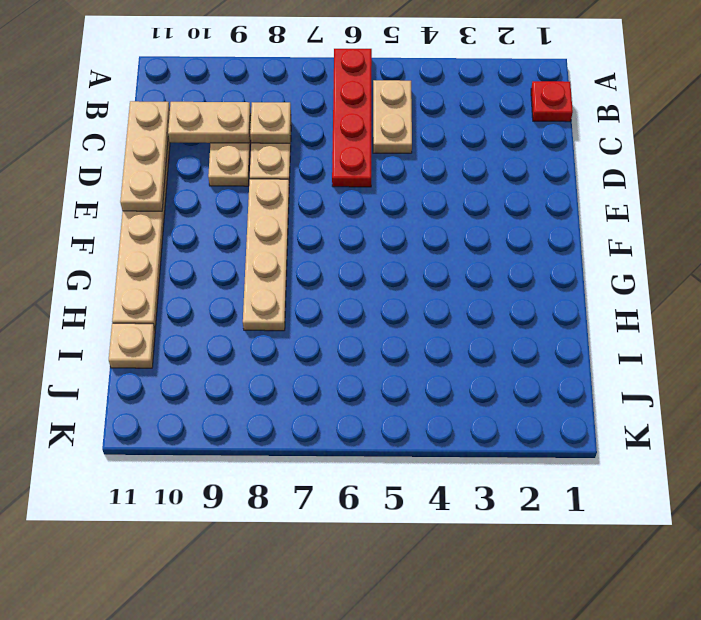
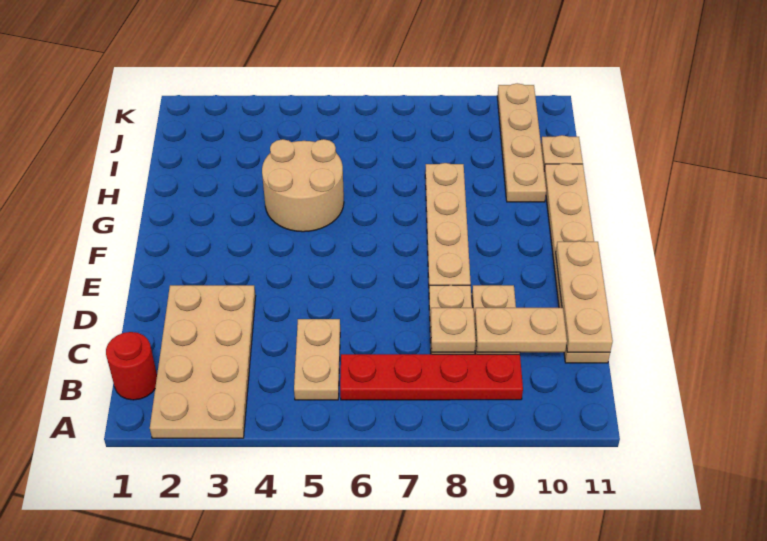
none -> tan 2x4 plate [150,285,256,438]
red 1x4 plate [332,49,372,187] -> red 1x4 plate turned to [340,354,523,400]
red 1x1 plate [531,81,573,122] -> red 1x1 round brick [106,332,157,400]
none -> tan 2x2 round brick [262,139,344,232]
none -> tan 1x4 plate [497,83,546,202]

